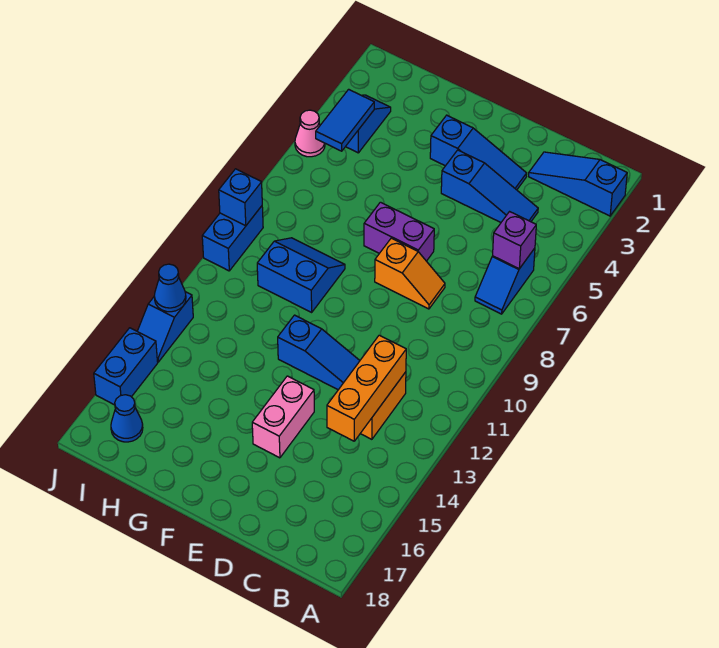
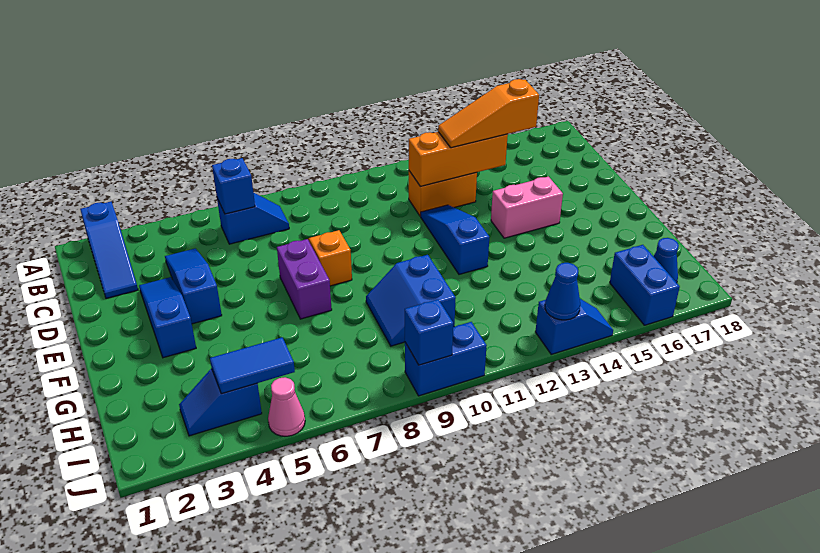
purple 1x1 brick [493,212,536,269] -> blue 1x1 brick [212,158,255,214]
none -> orange 1x3 slope [438,79,539,148]
blue 1x2 brick [94,328,158,405] -> blue 1x2 brick turned to [610,245,680,325]

